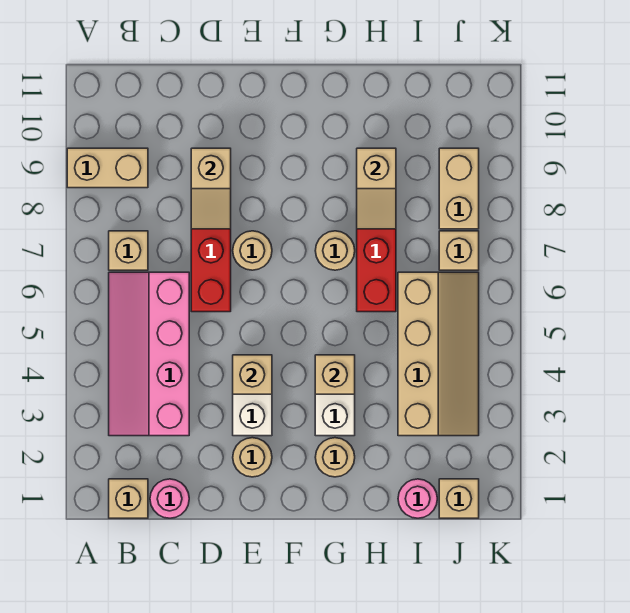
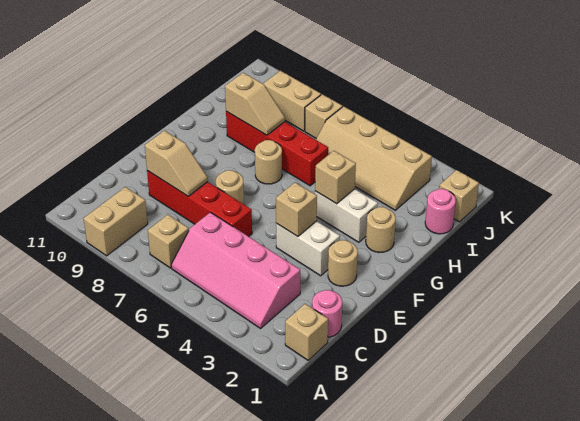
tan 2x4 slope [398,272,479,436] -> tan 2x4 slope turned to [316,106,432,210]

